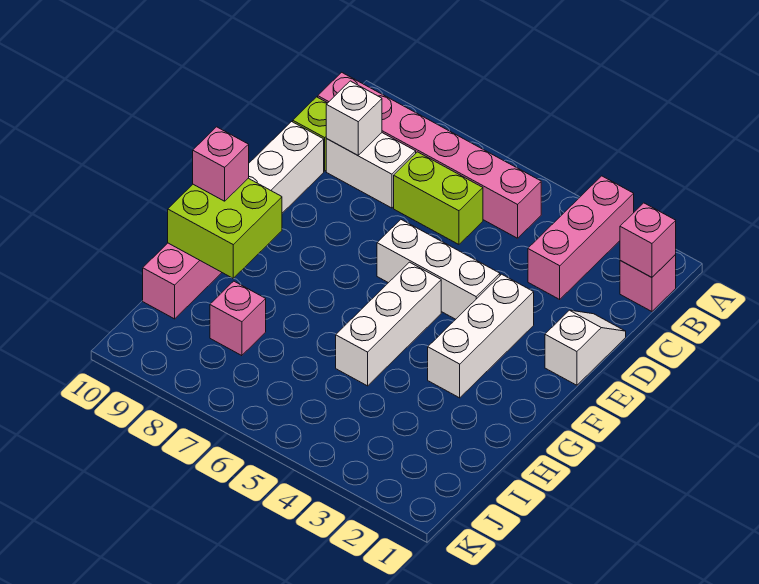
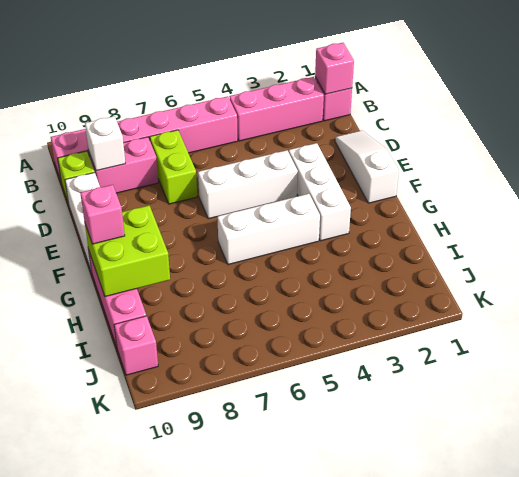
pink 1x3 brick [528,176,634,299] -> pink 1x3 brick turned to [229,77,324,141]
lime 1x2 brick [394,152,483,244] -> lime 1x2 brick turned to [150,130,197,204]
white 1x2 brick [326,133,416,208] -> pink 1x2 brick [89,137,158,193]
white 1x2 slope [545,310,626,385] -> white 1x3 slope [335,131,399,203]
white 1x3 brick [336,262,441,386] -> white 1x3 brick turned to [217,194,320,265]
pink 1x1 brick [210,281,266,356] -> pink 1x1 brick moved to [114,316,158,375]

